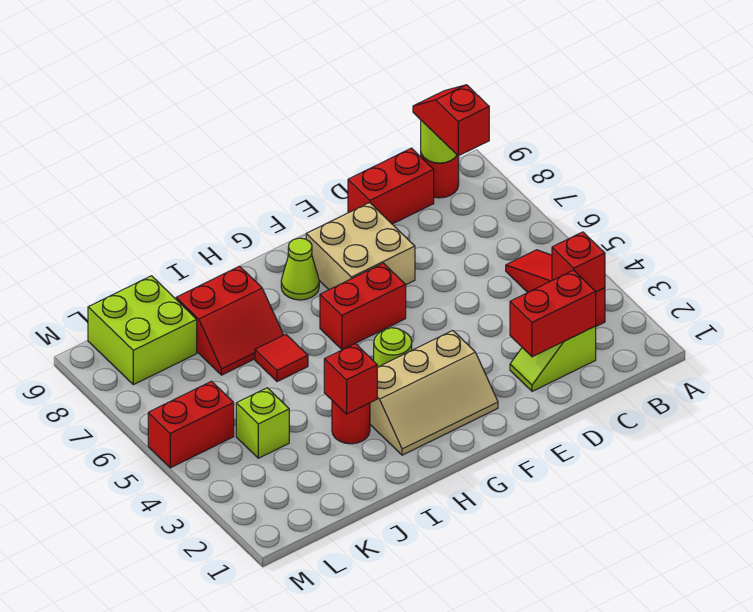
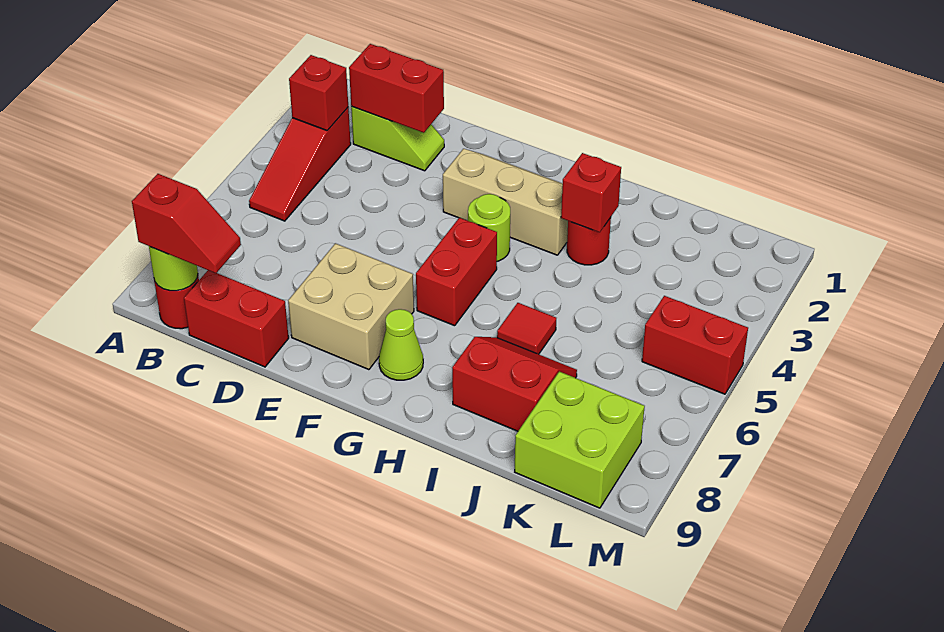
red 1x2 slope [413,85,489,156] -> red 1x2 slope turned to [132,174,241,273]
red 1x2 brick [320,263,406,350] -> red 1x2 brick turned to [416,218,497,326]
lime 1x1 brick [236,388,289,458] -> none

